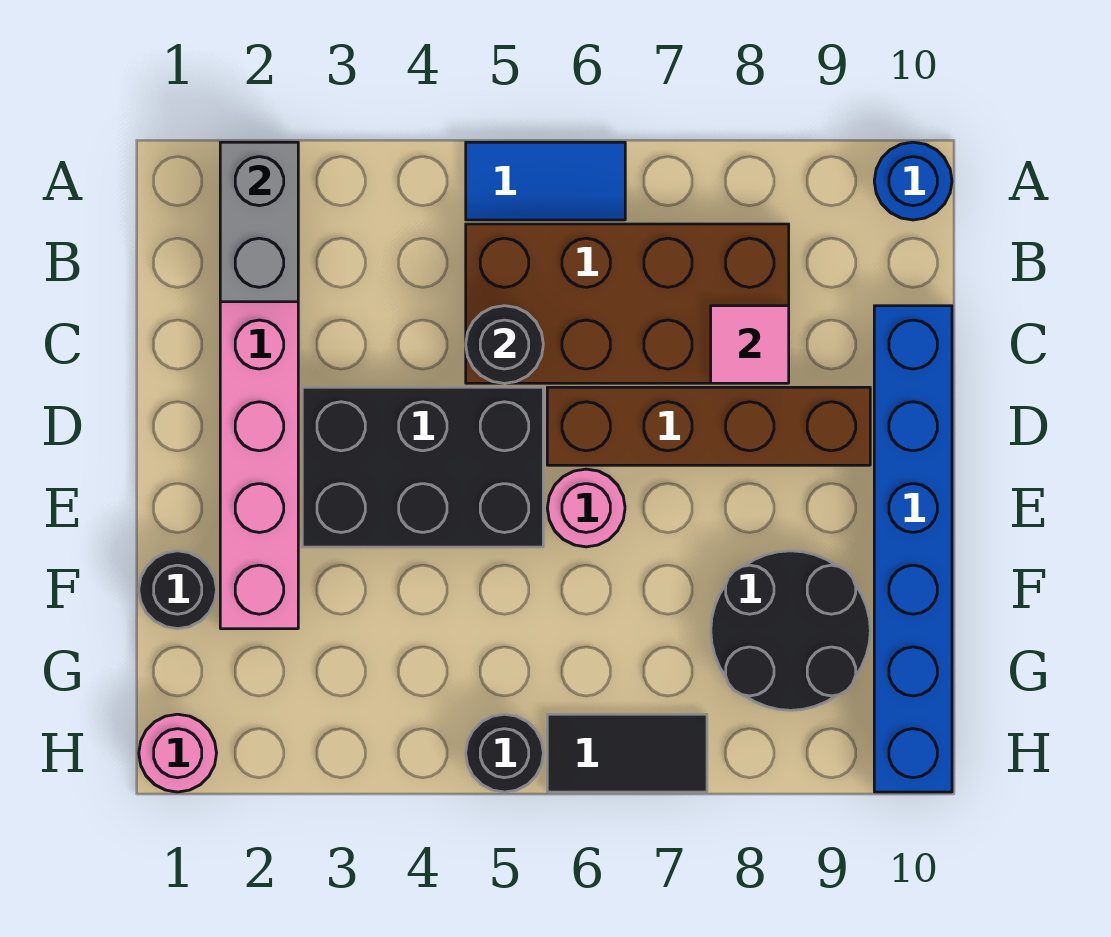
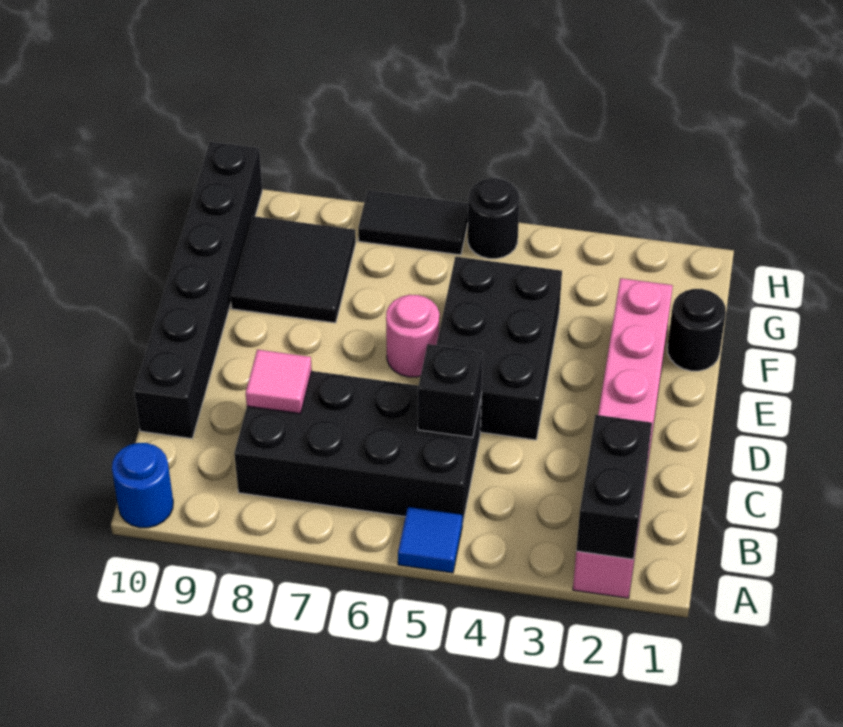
grey 1x2 brick [220,142,298,302] -> black 1x2 brick [576,415,652,559]
blue 1x2 tile [466,142,625,220] -> blue 1x1 tile [398,507,462,573]
brown 2x4 brick [466,224,789,383] -> black 2x4 brick [234,371,481,524]
black 1x1 round brick [466,306,543,383] -> black 1x1 brick [418,344,483,438]
blue 1x6 brick [874,306,952,792] -> black 1x6 brick [134,142,262,439]
black 2x3 brick [302,387,543,547] -> black 2x3 brick turned to [436,257,562,440]
brown 1x4 brick [547,387,870,465] -> none
black 2x2 round brick [711,551,870,710] -> black 2x2 tile [231,216,356,323]
pink 1x1 round brick [139,714,217,792] -> none

